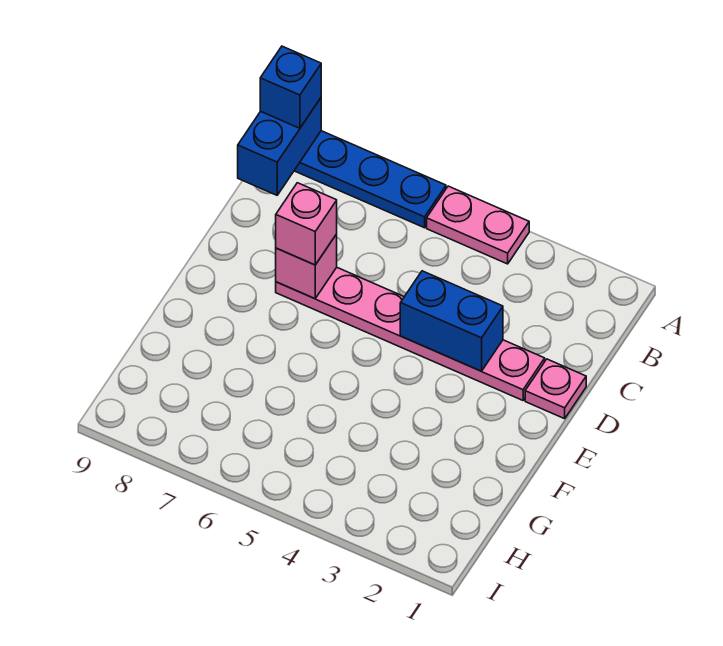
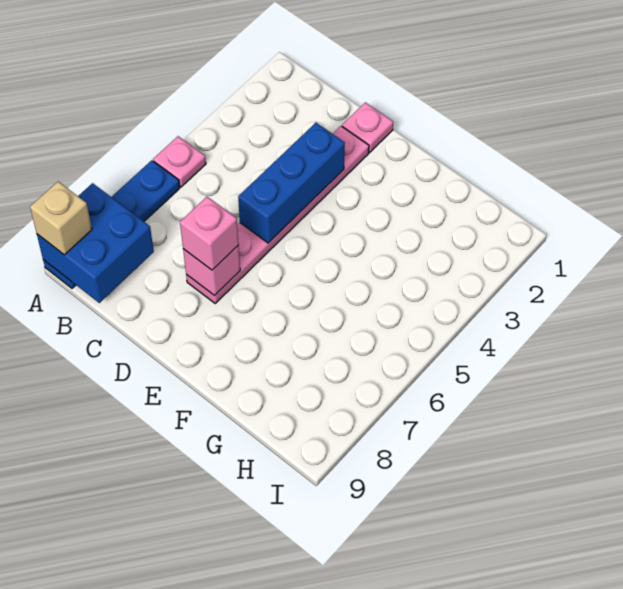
pink 1x2 plate [427,186,529,264] -> pink 1x1 plate [153,136,206,187]
blue 1x2 brick [238,98,321,195] -> blue 2x2 brick [37,183,154,303]
blue 1x1 brick [260,46,321,128] -> tan 1x1 brick [30,182,92,255]
blue 1x2 brick [400,271,503,371] -> blue 1x3 brick [238,123,345,243]

